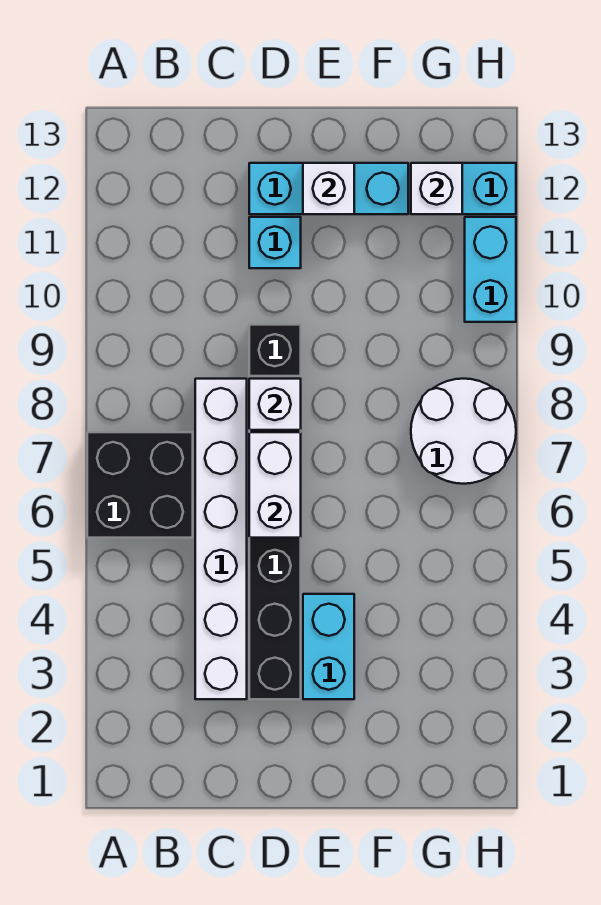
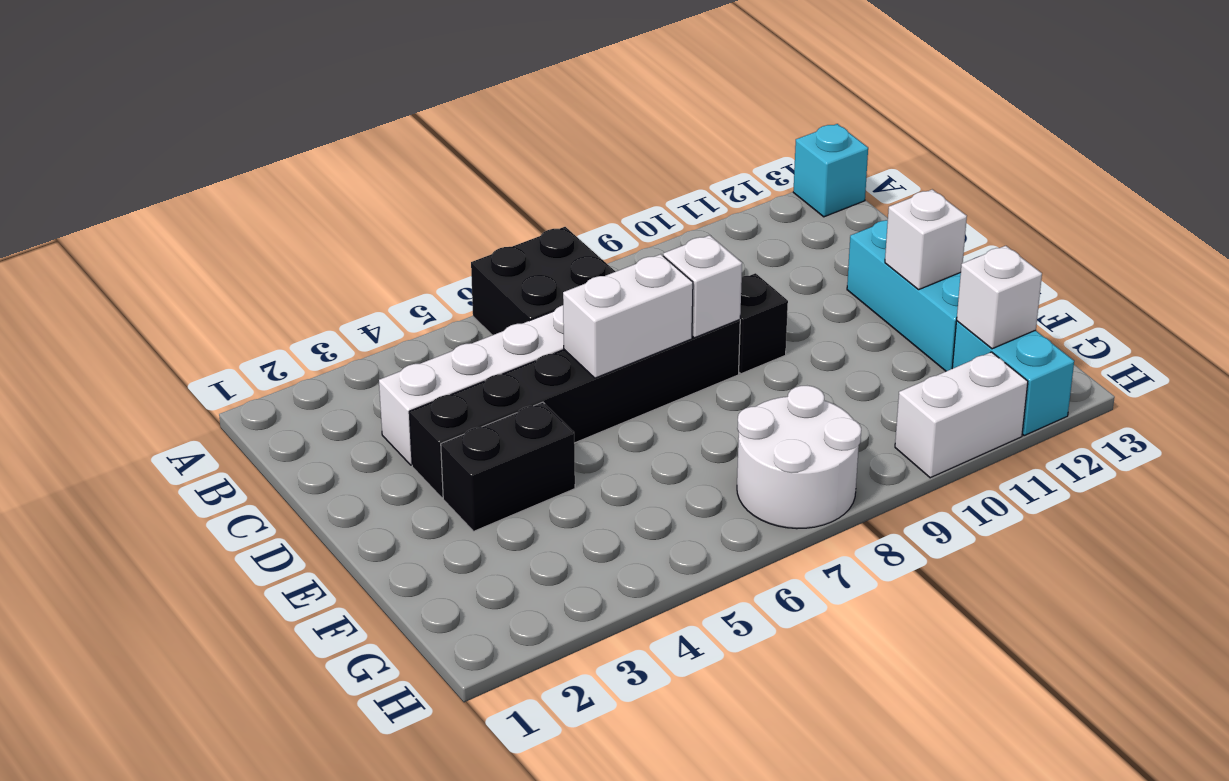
cyan 1x1 brick [249,217,301,268] -> cyan 1x1 brick moved to [793,124,868,217]
cyan 1x2 brick [303,594,354,699] -> black 1x2 brick [441,402,575,531]
cyan 1x2 brick [465,217,516,322] -> white 1x2 brick [895,352,1028,478]

